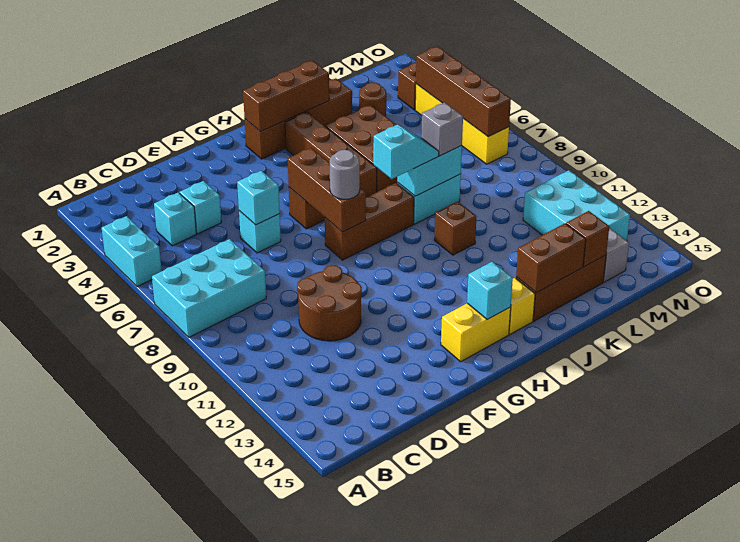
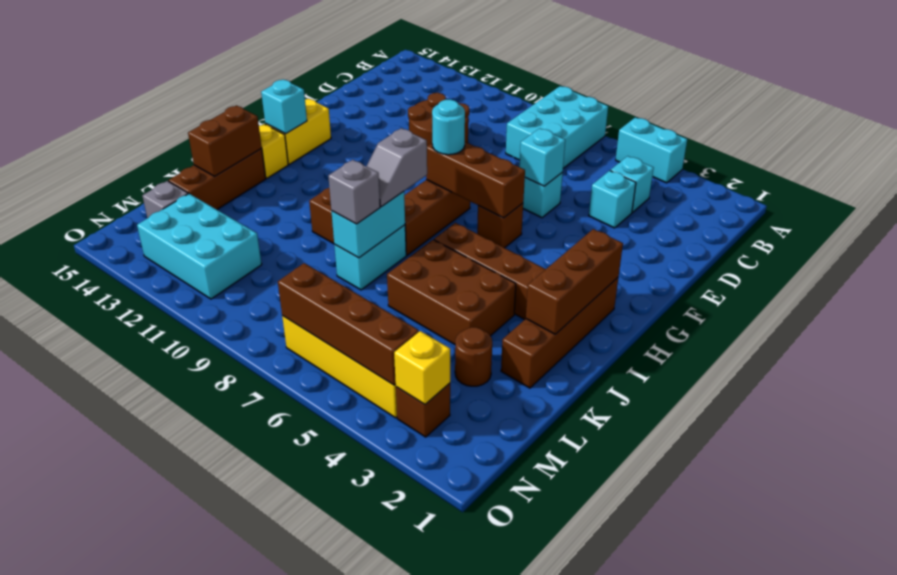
grey 1x1 round brick [330,150,360,199] -> cyan 1x1 round brick [432,100,465,155]
cyan 1x2 slope [373,125,439,179] -> grey 1x2 slope [366,128,427,207]
brown 1x1 brick [566,211,609,267] -> none
none -> yellow 1x1 brick [394,331,450,404]

